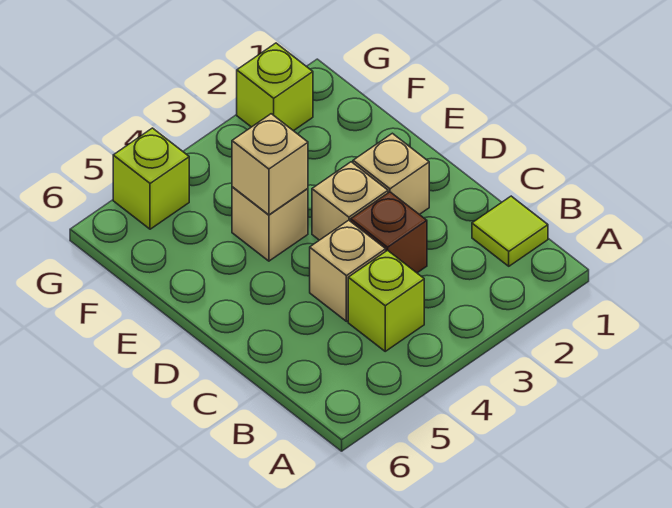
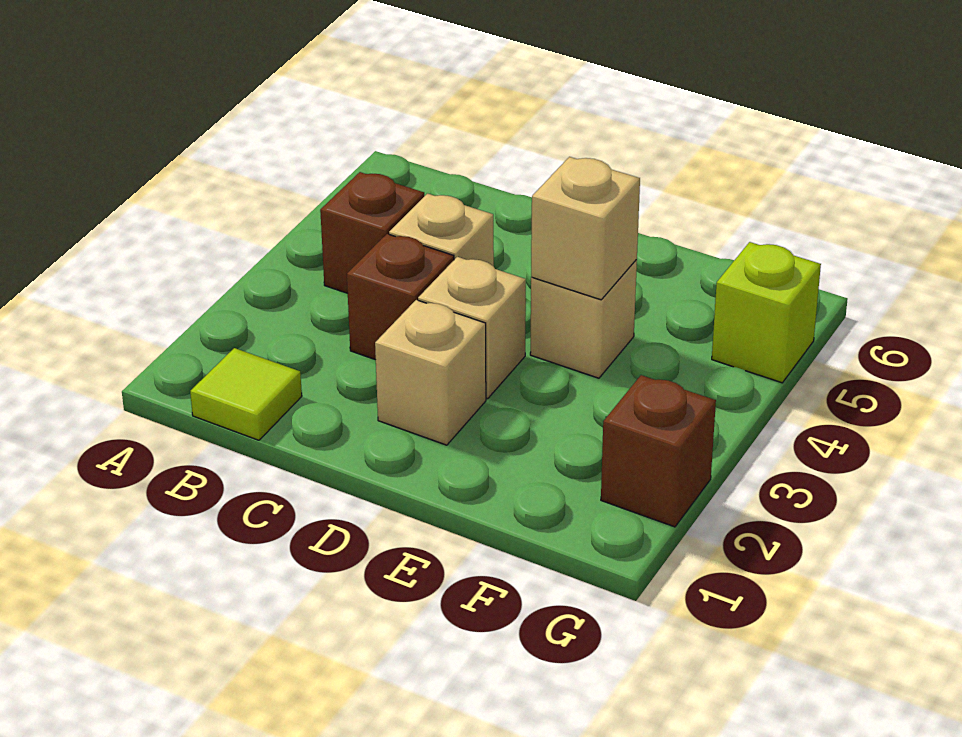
lime 1x1 brick [348,250,424,351] -> brown 1x1 brick [320,172,424,293]
lime 1x1 brick [237,43,313,131] -> brown 1x1 brick [601,375,716,527]

